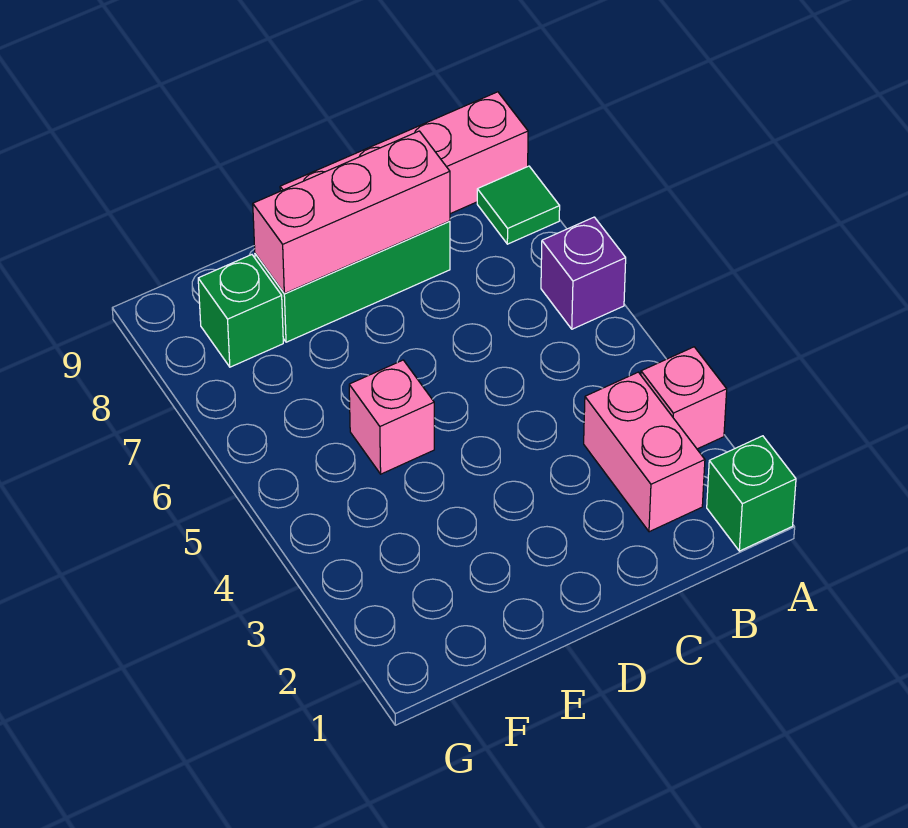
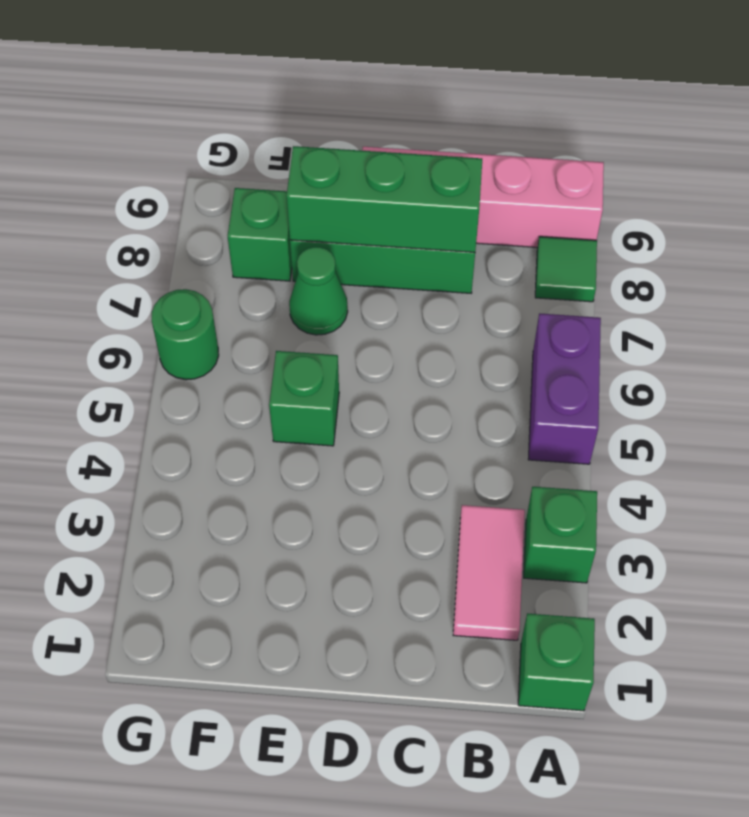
pink 1x1 brick [641,347,727,449] -> green 1x1 brick [524,487,597,583]
purple 1x1 brick [541,217,626,329] -> purple 1x2 brick [528,314,601,464]
pink 1x2 brick [584,372,705,532] -> pink 1x2 tile [453,505,525,640]
pink 1x3 brick [253,131,450,294] -> green 1x3 brick [287,146,482,252]
pink 1x1 brick [349,360,434,474] -> green 1x1 brick [269,351,339,446]
none -> green 1x1 cone [289,247,348,335]
none -> green 1x1 round brick [152,289,219,380]

